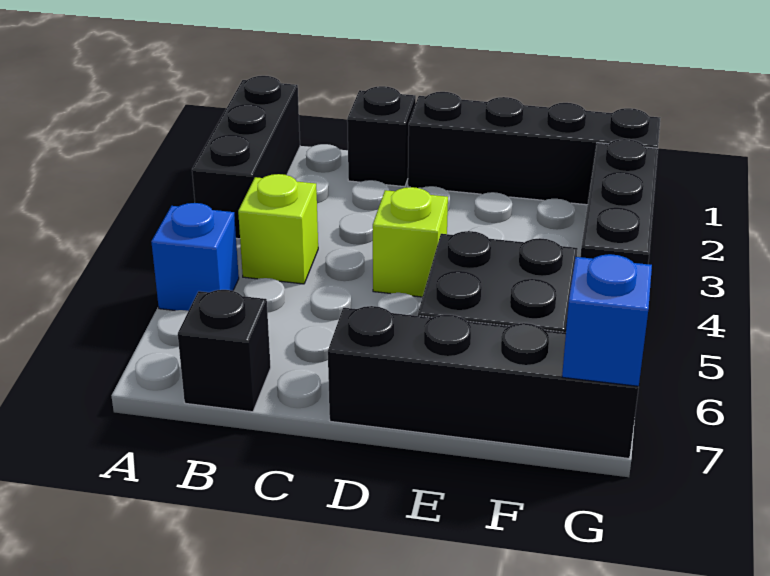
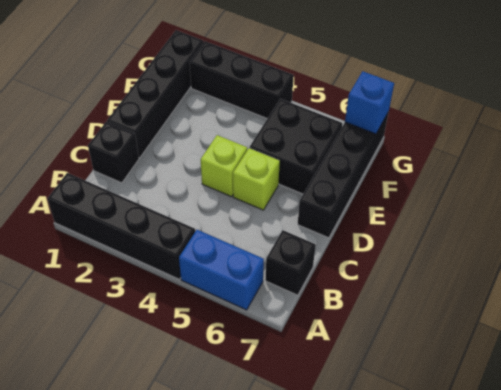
black 1x3 brick [192,76,300,239] -> black 1x4 brick [48,173,195,279]
blue 1x1 brick [151,203,239,311] -> blue 1x2 brick [179,230,264,310]
lime 1x1 brick [238,174,318,284] -> lime 1x1 brick moved to [233,148,280,210]

